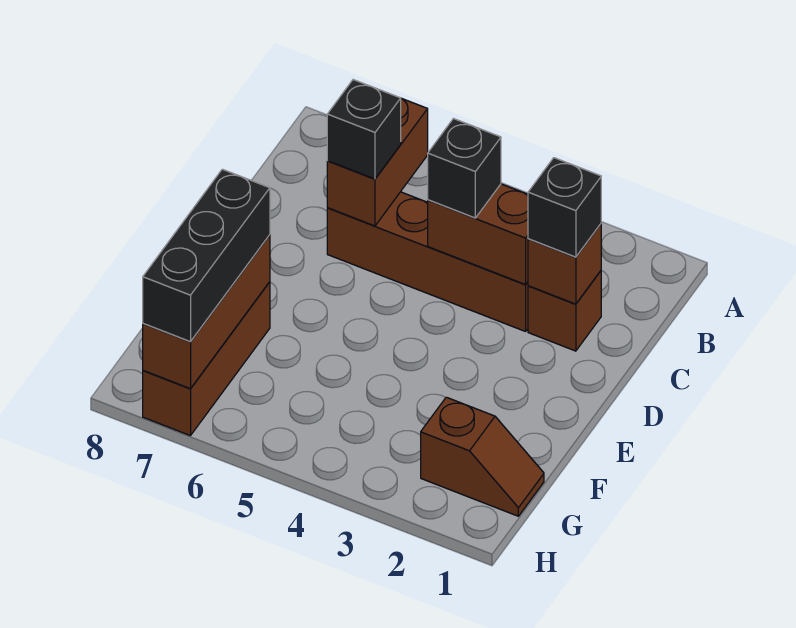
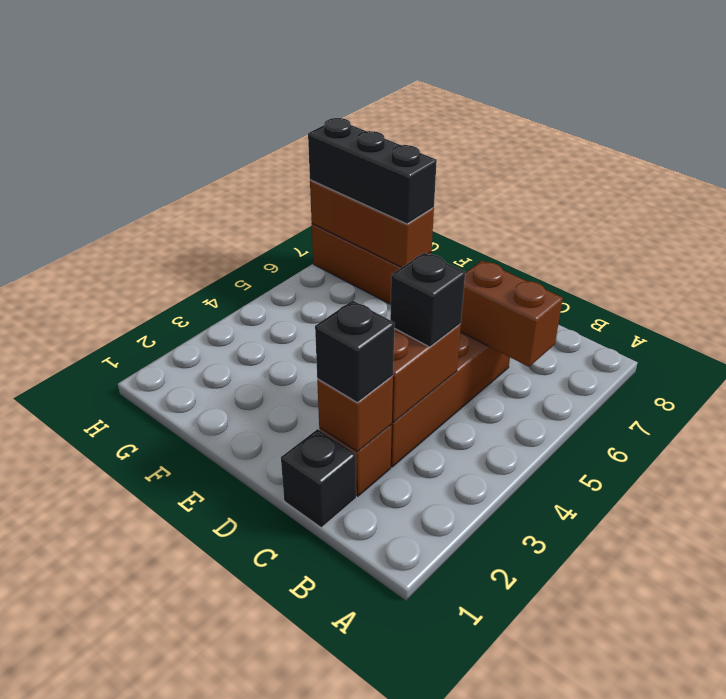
black 1x1 brick [327,80,401,179] -> black 1x1 brick moved to [281,429,356,527]
brown 1x2 slope [421,397,544,516] -> none

